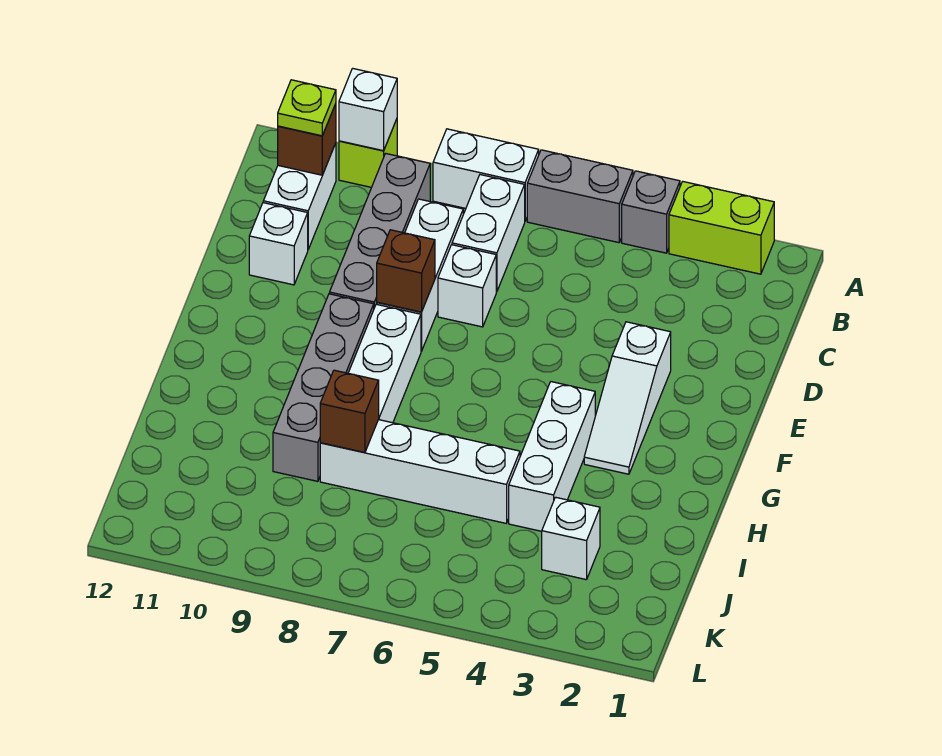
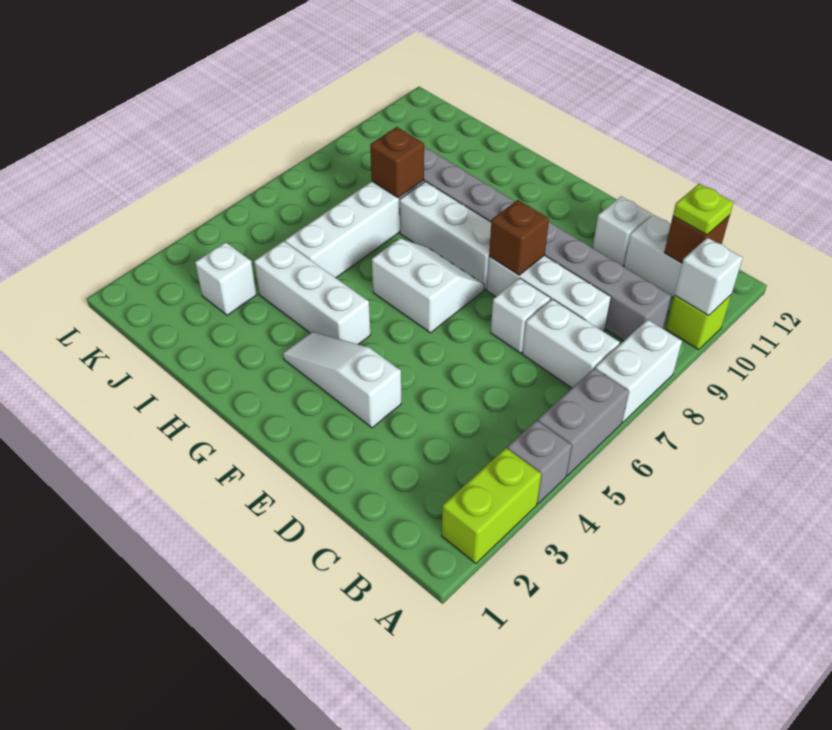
none -> white 2x2 slope [372,239,484,333]

